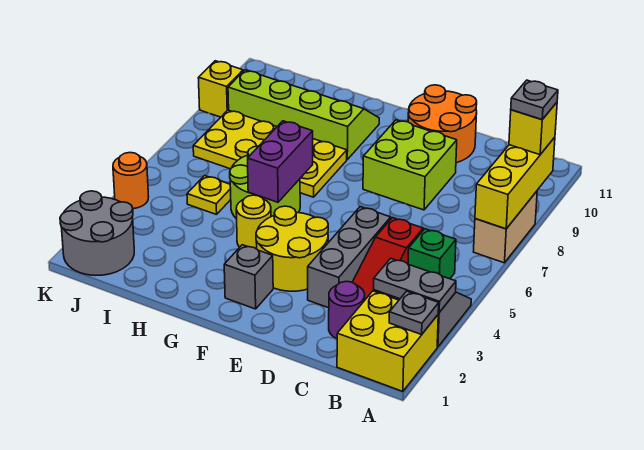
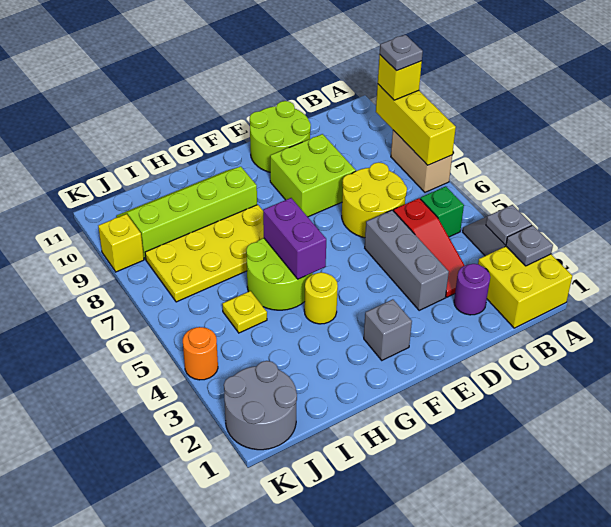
grey 1x2 plate [374,258,456,313] -> grey 1x1 plate [486,205,532,245]
orange 2x2 round brick [408,85,477,163] -> lime 2x2 round brick [250,101,311,172]
yellow 2x2 round brick [256,206,328,291] -> yellow 2x2 round brick moved to [342,162,407,238]

